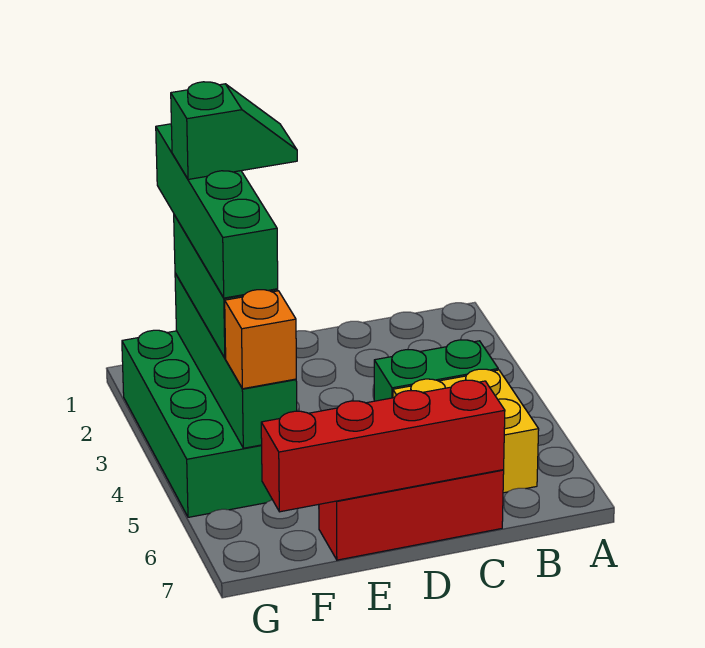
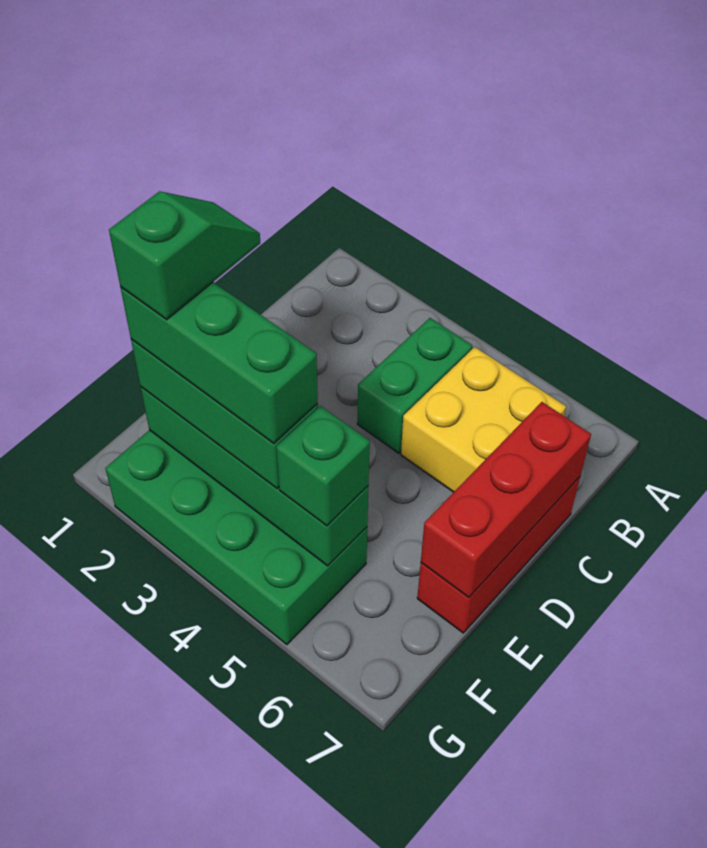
red 1x4 brick [261,380,505,512] -> red 1x3 brick [421,402,591,598]
green 1x4 brick [156,124,278,298] -> green 1x3 brick [120,282,318,444]
orange 1x1 brick [225,290,296,389] -> green 1x1 brick [276,406,370,526]

